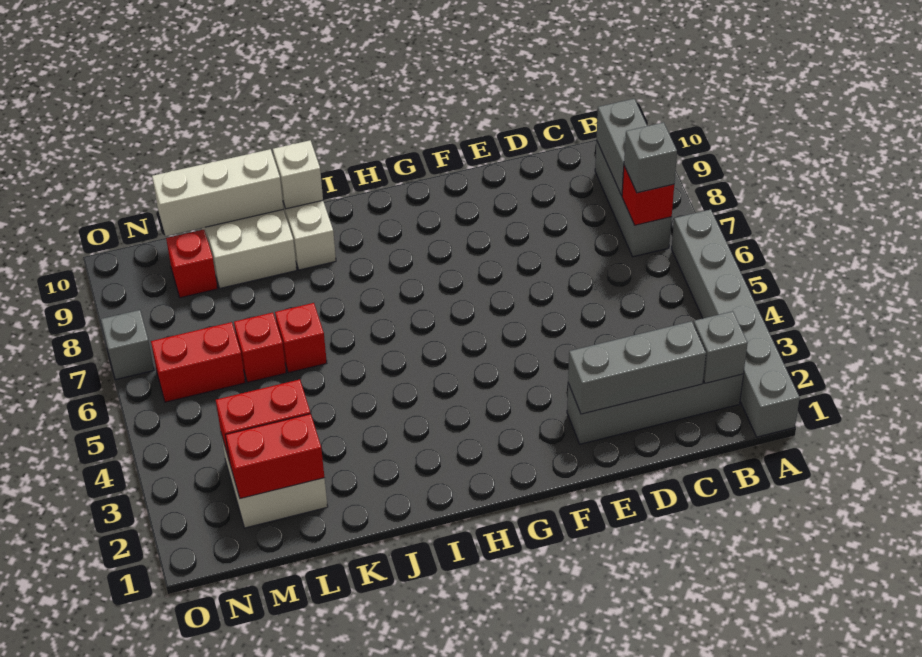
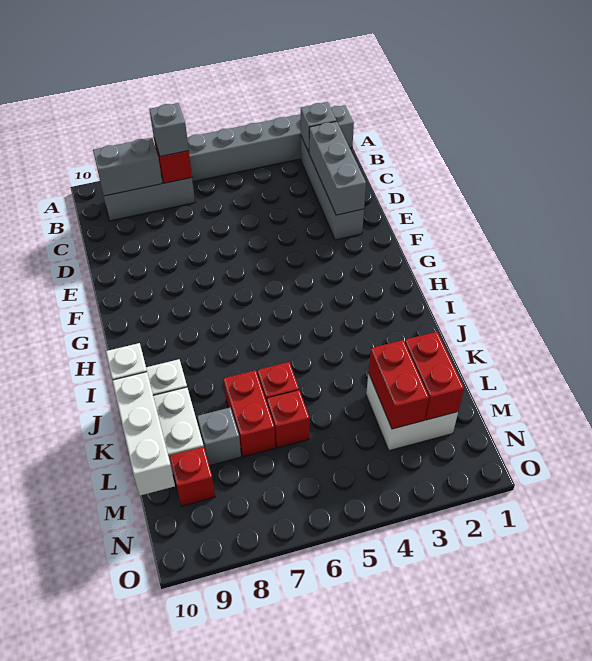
red 1x2 brick [151,322,245,402] -> red 1x2 brick moved to [223,370,275,457]
grey 1x1 brick [101,310,154,380] -> grey 1x1 brick moved to [197,408,241,466]

